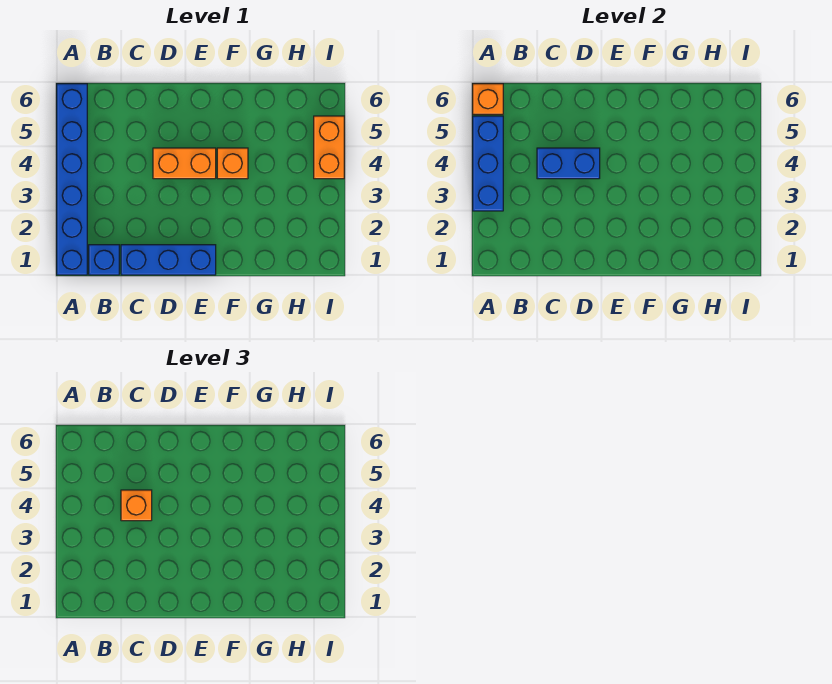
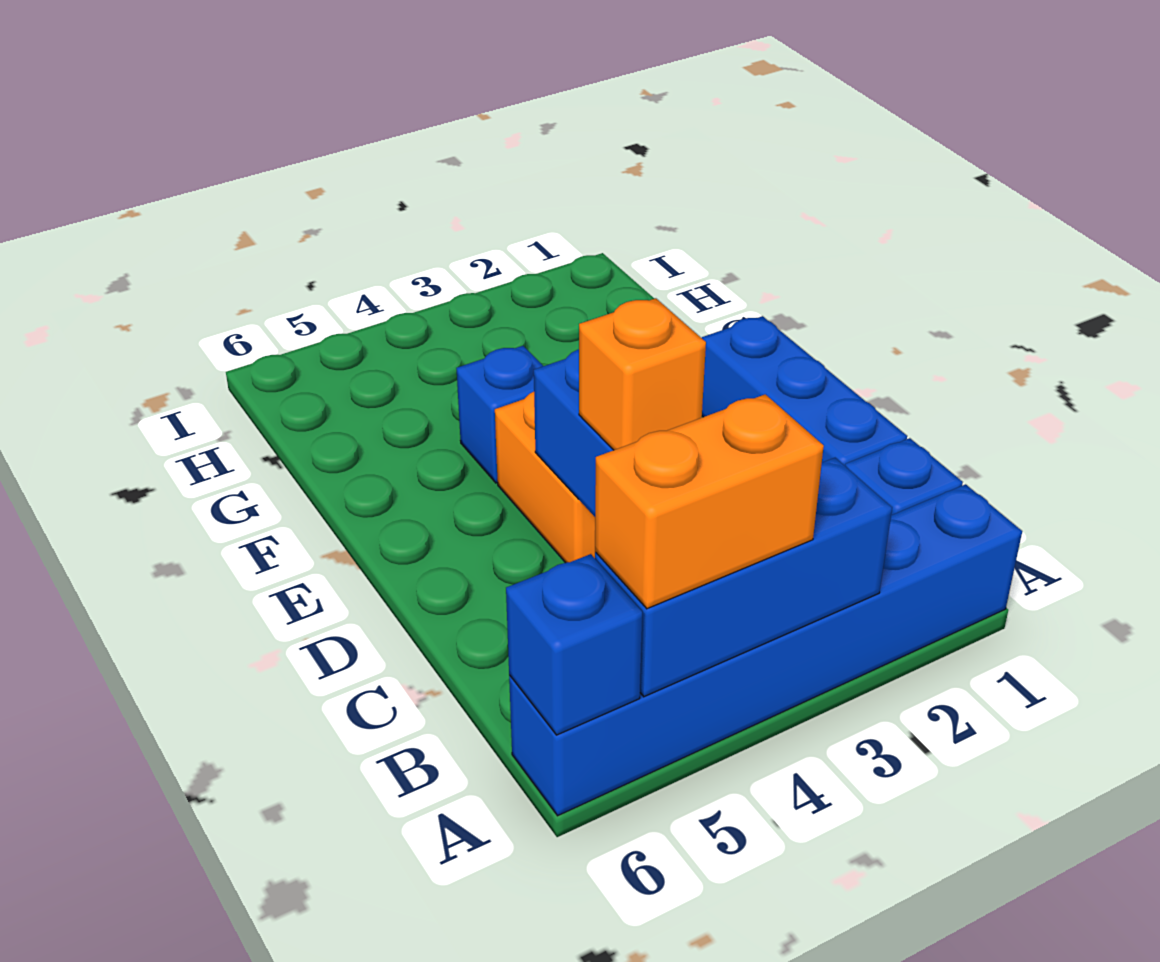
orange 1x1 brick [473,84,503,114] -> blue 1x1 brick [506,554,642,735]
orange 1x1 brick [217,148,248,179] -> blue 1x1 brick [456,346,543,483]
orange 1x2 brick [314,116,344,179] -> orange 1x2 brick moved to [595,394,824,609]

